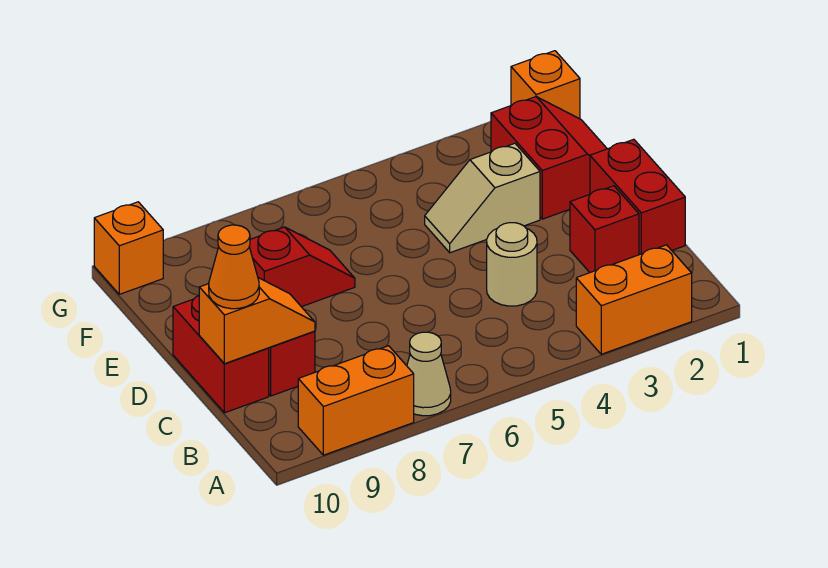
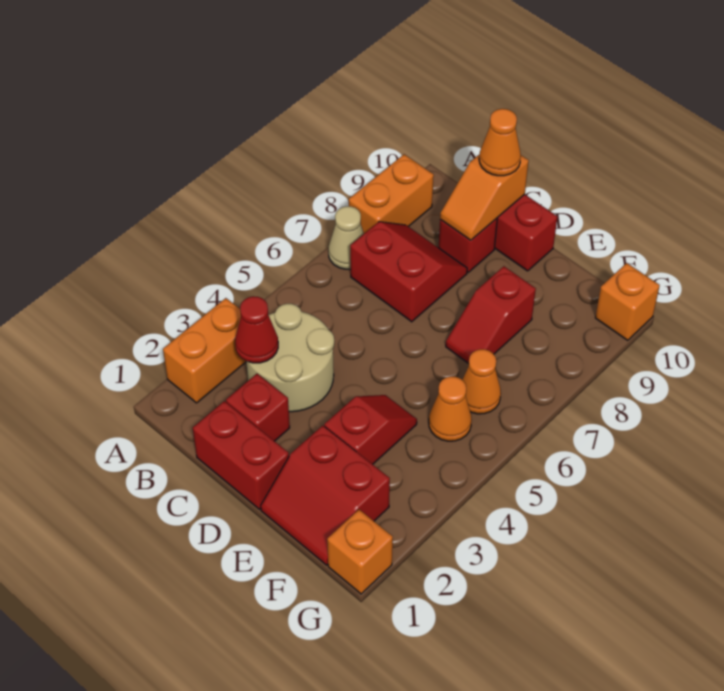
none -> red 1x1 cone [235,296,278,363]
none -> red 2x2 slope [350,222,467,322]
tan 1x1 round brick [487,223,537,306] -> tan 2x2 round brick [246,304,334,412]
tan 1x2 slope [425,143,540,253] -> red 1x2 slope [324,395,417,464]
none -> orange 1x1 cone [429,376,472,441]
none -> orange 1x1 cone [462,349,501,414]

